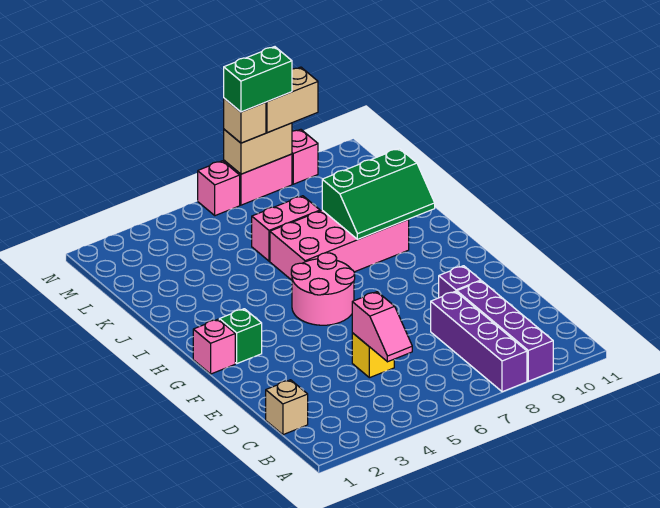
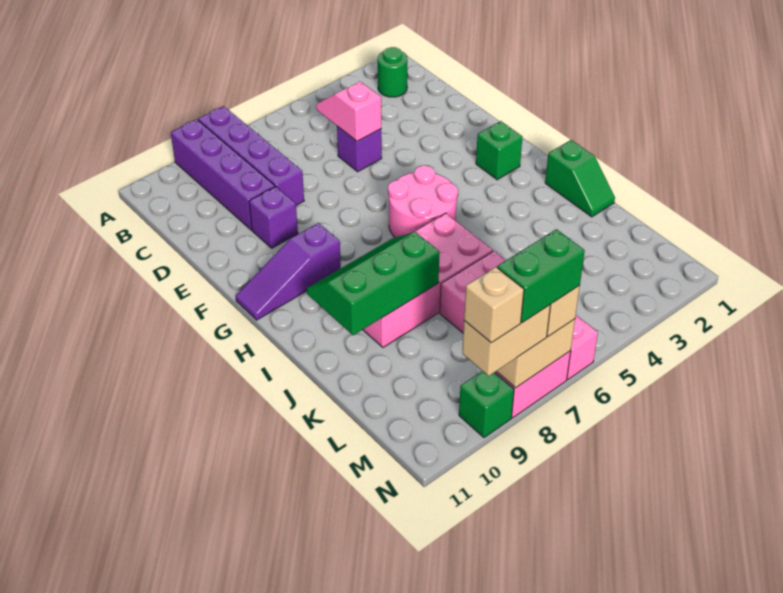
none -> green 1x1 round brick [378,47,407,97]
tan 1x1 brick [266,380,308,435] -> tan 1x1 brick moved to [464,267,524,343]
yellow 1x1 brick [352,333,394,378] -> purple 1x1 brick [337,126,382,172]
pink 1x1 brick [193,319,235,374] -> none
none -> purple 1x3 slope [236,223,341,320]
none -> green 1x2 slope [545,140,615,217]
pink 1x1 brick [292,129,318,184] -> green 1x1 brick [459,371,514,438]

